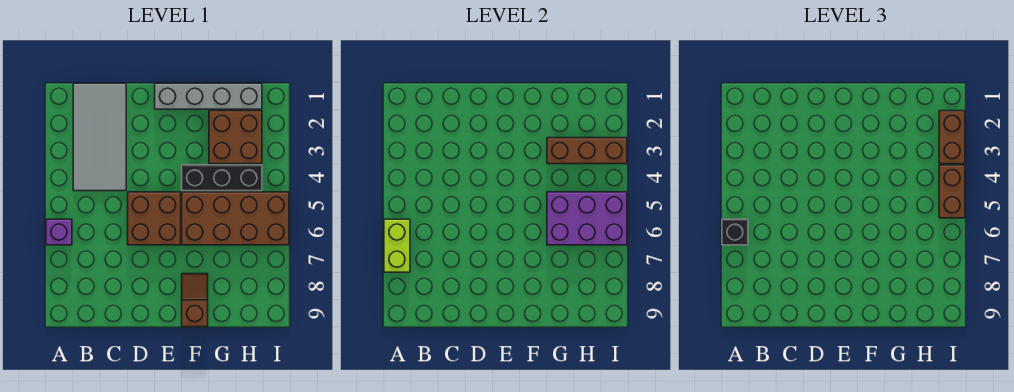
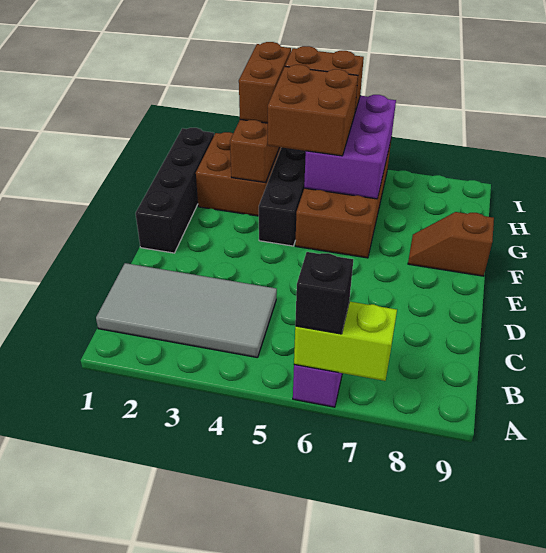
brown 2x2 brick [128,192,181,245] -> brown 2x2 brick moved to [268,65,358,156]
grey 1x4 brick [155,83,262,109] -> black 1x4 brick [136,128,214,253]
brown 1x2 brick [939,111,965,164] -> brown 1x2 brick turned to [239,42,291,123]

